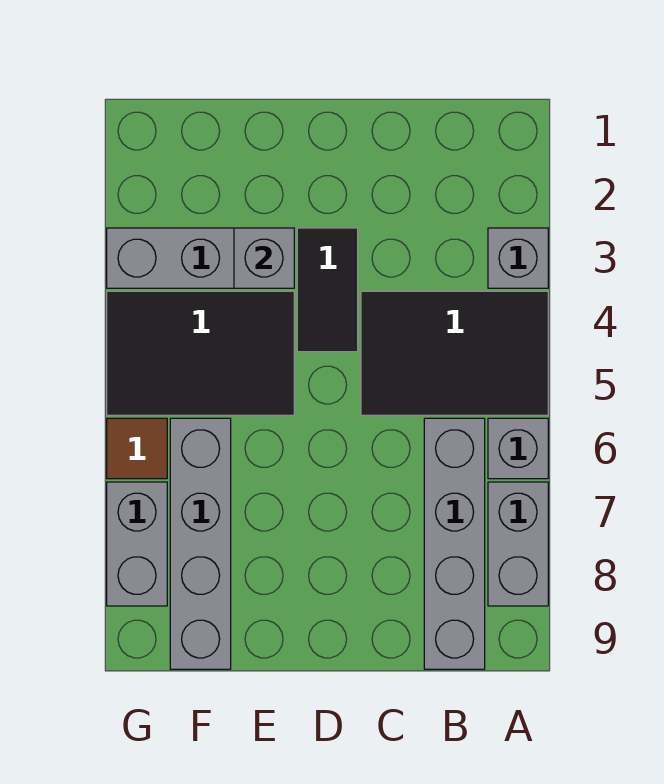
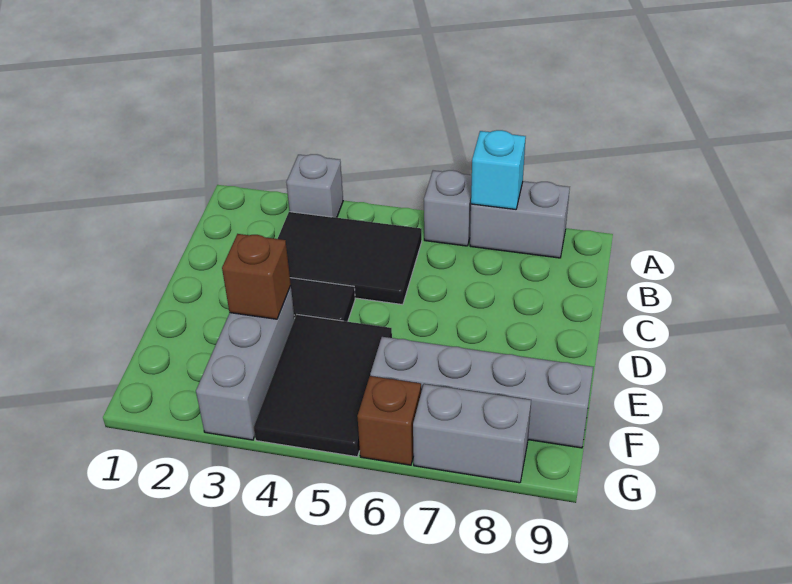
black 2x3 tile [361,291,548,415] -> black 2x3 tile turned to [278,212,422,305]
none -> cyan 1x1 brick [471,130,526,209]
grey 1x4 brick [424,418,485,669] -> none
grey 1x1 brick [234,228,294,288] -> brown 1x1 brick [222,234,291,319]
brown 1x1 tile [107,418,167,479] -> brown 1x1 brick [357,376,421,465]

